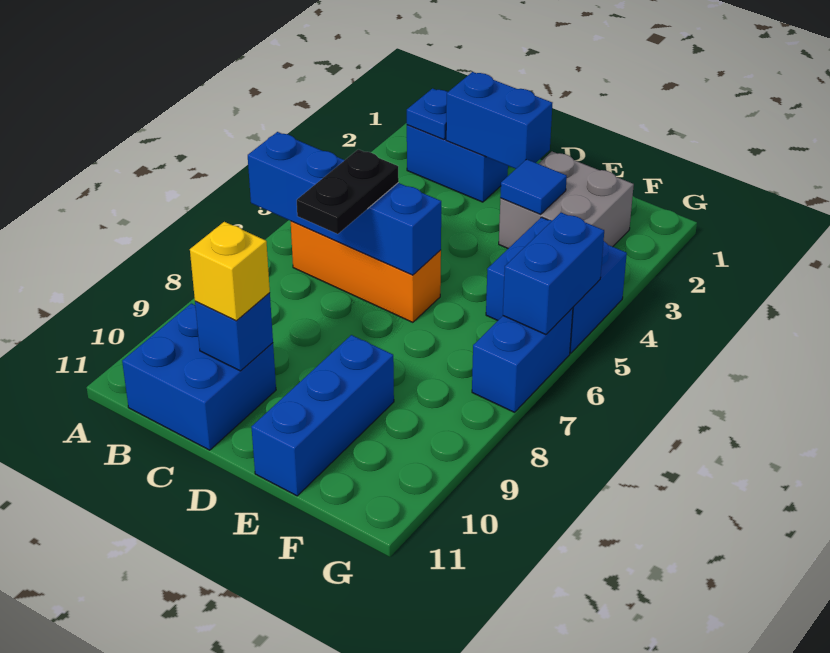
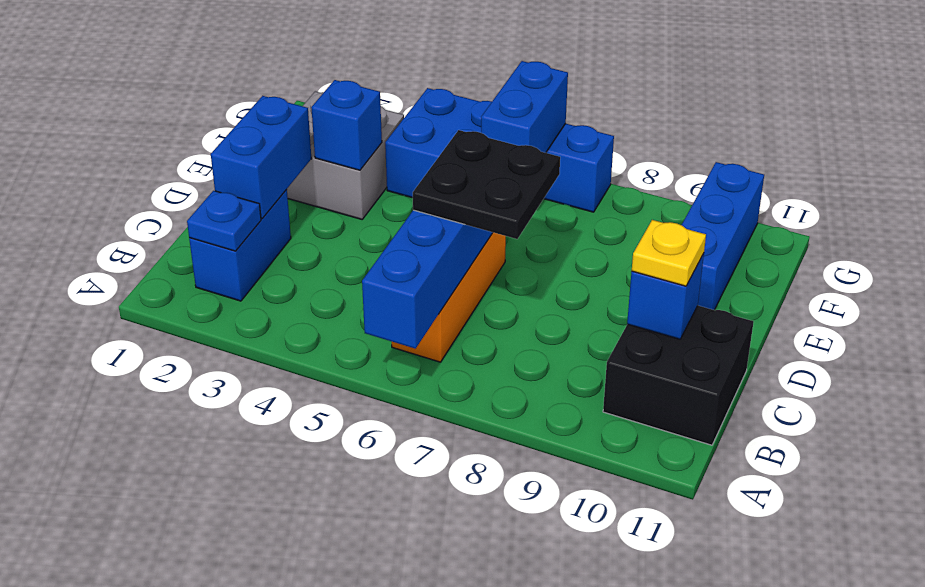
blue 2x2 brick [122,303,276,450] -> black 2x2 brick [603,306,754,445]
black 1x2 plate [297,149,399,234] -> black 2x2 plate [413,130,560,239]
yellow 1x1 brick [190,222,270,321] -> yellow 1x1 plate [632,220,706,286]
blue 1x1 tile [500,159,567,214] -> blue 1x1 brick [311,80,382,170]
blue 1x3 brick [251,335,394,496] -> blue 1x3 brick turned to [682,162,764,310]
blue 1x2 brick [503,213,604,335] -> blue 1x2 brick turned to [481,61,568,153]

